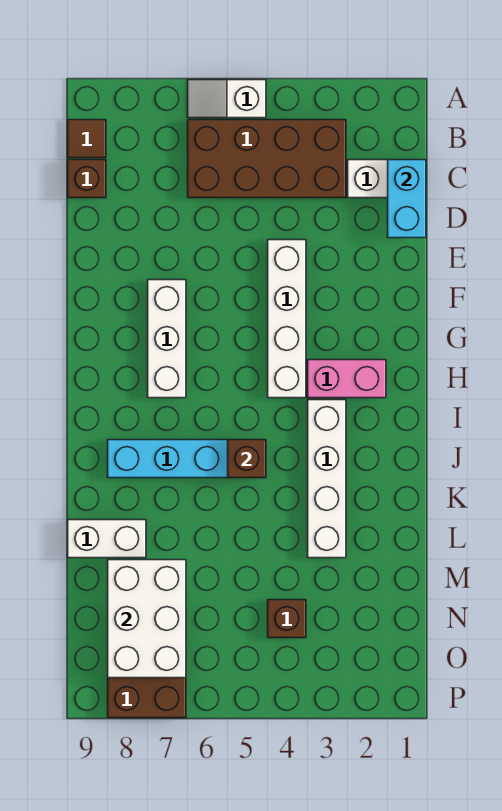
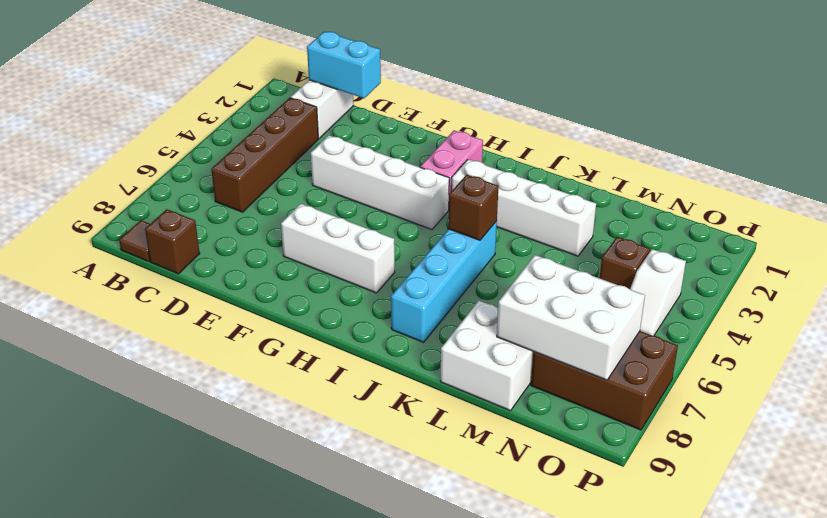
white 1x2 slope [188,80,266,118] -> white 1x2 slope moved to [630,249,686,336]
brown 2x4 brick [188,120,346,198] -> brown 1x4 brick [211,98,318,212]
white 1x2 brick [68,520,146,558] -> white 2x2 brick [440,301,533,411]

